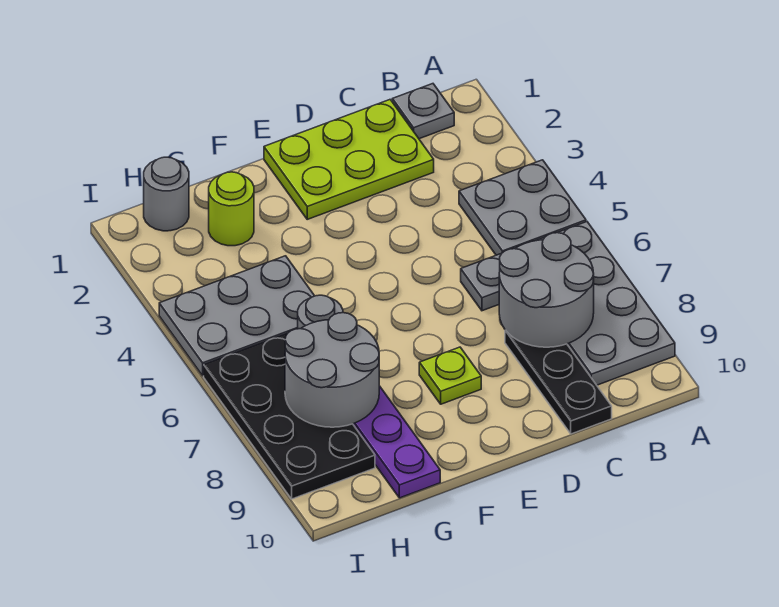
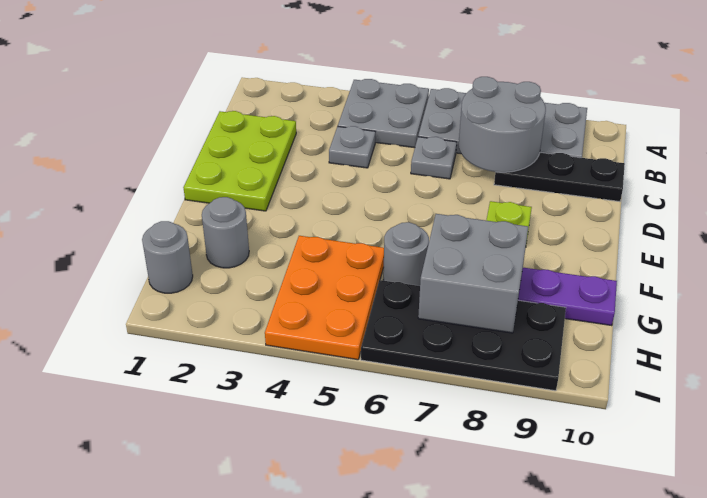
grey 1x1 plate [392,84,454,139] -> grey 1x1 plate moved to [329,126,375,168]
lime 1x1 round brick [209,172,254,246] -> grey 1x1 round brick [202,197,249,268]
grey 2x3 plate [159,256,314,376] -> orange 2x3 plate [265,236,384,360]
grey 2x2 round brick [285,313,379,427] -> grey 2x2 brick [418,214,528,333]

